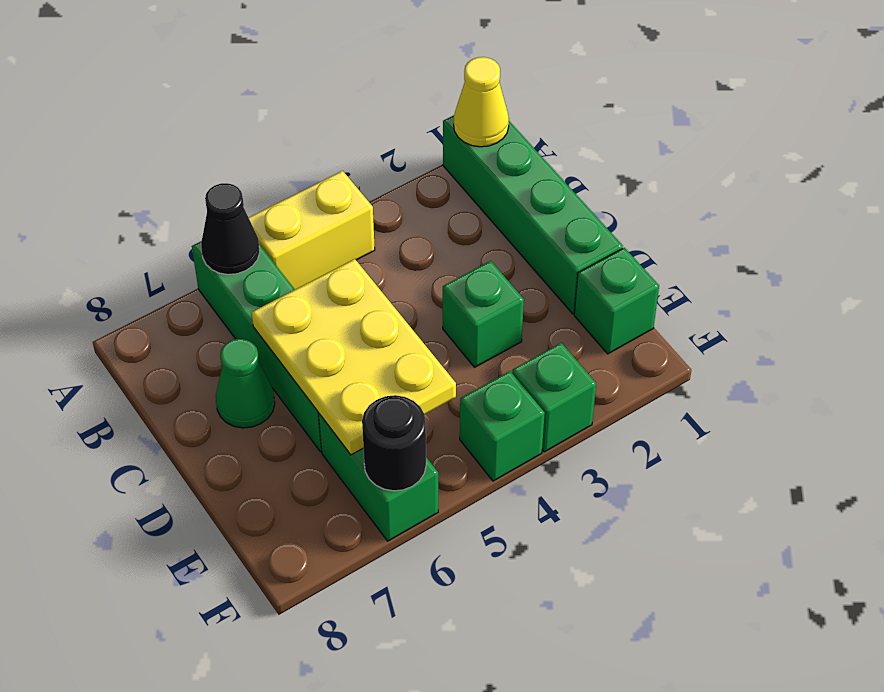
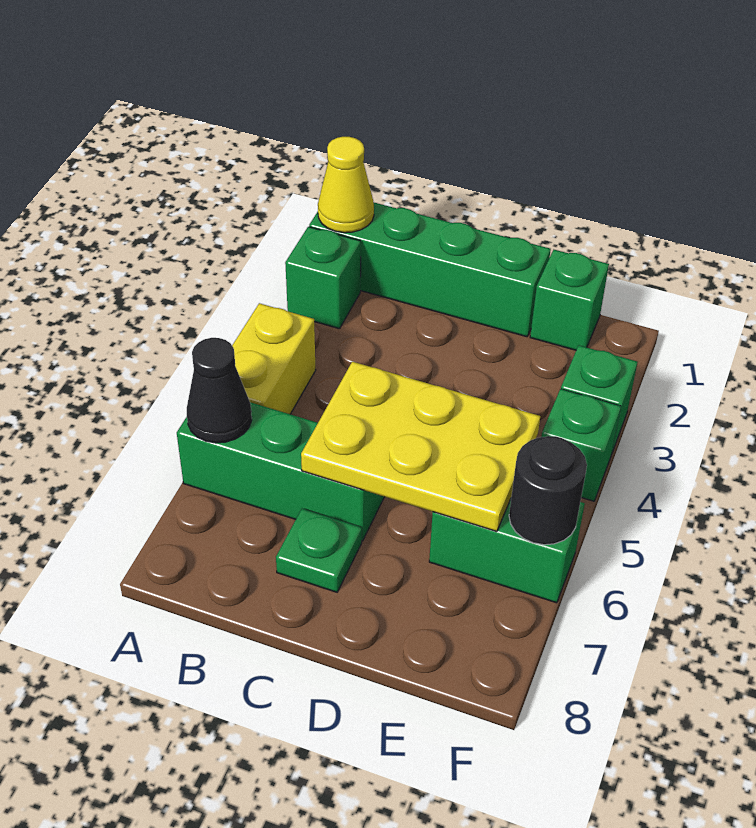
green 1x4 brick [192,242,322,452] -> green 1x3 brick [177,402,384,541]
green 1x1 cone [216,339,275,428] -> green 1x1 plate [276,509,362,592]
green 1x1 brick [443,261,524,367] -> green 1x1 brick moved to [285,227,361,329]

